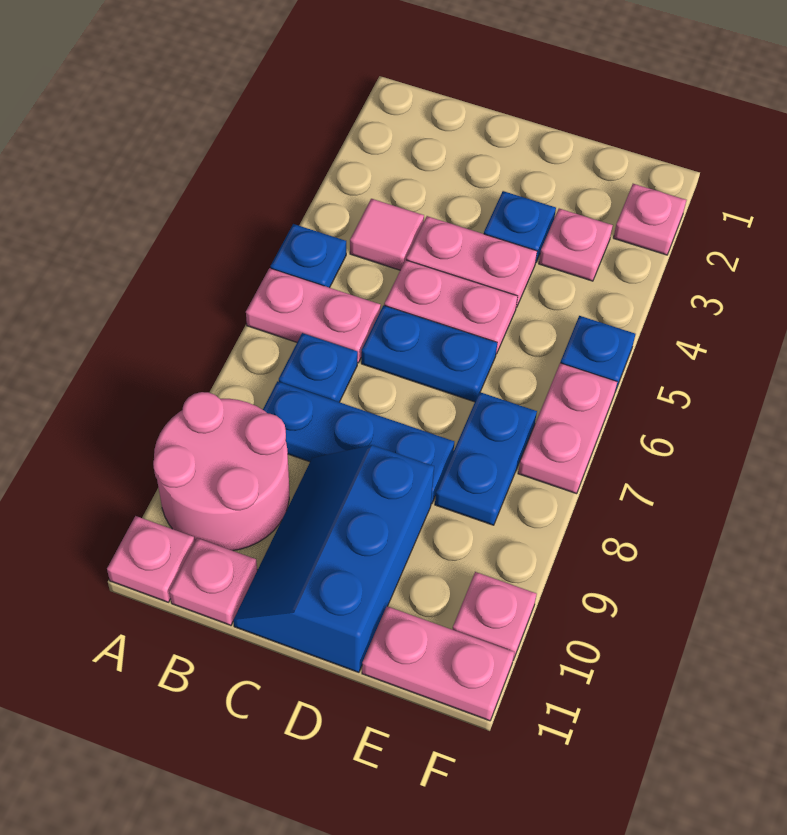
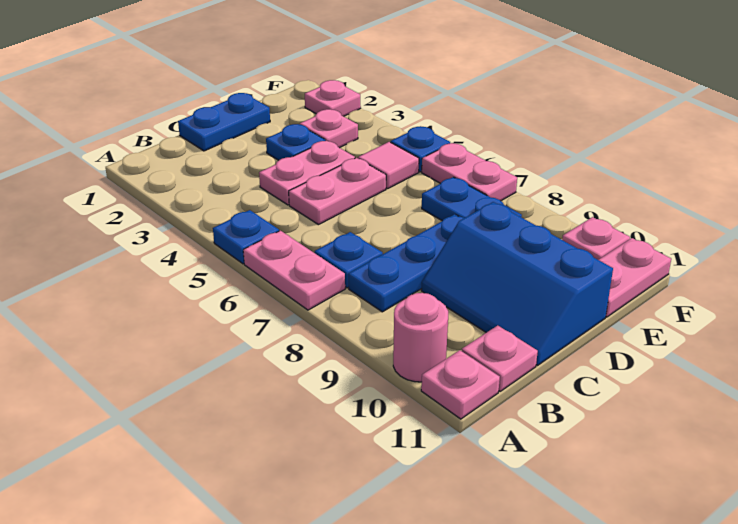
pink 1x2 plate [246,268,381,363] -> pink 1x2 plate turned to [243,231,345,310]
pink 2x2 round brick [153,392,289,551] -> pink 1x1 round brick [393,293,448,382]
pink 1x1 tile [350,199,424,270] -> pink 1x1 tile moved to [358,142,419,189]
blue 1x2 plate [361,305,497,402] -> blue 1x2 plate moved to [178,93,270,151]

